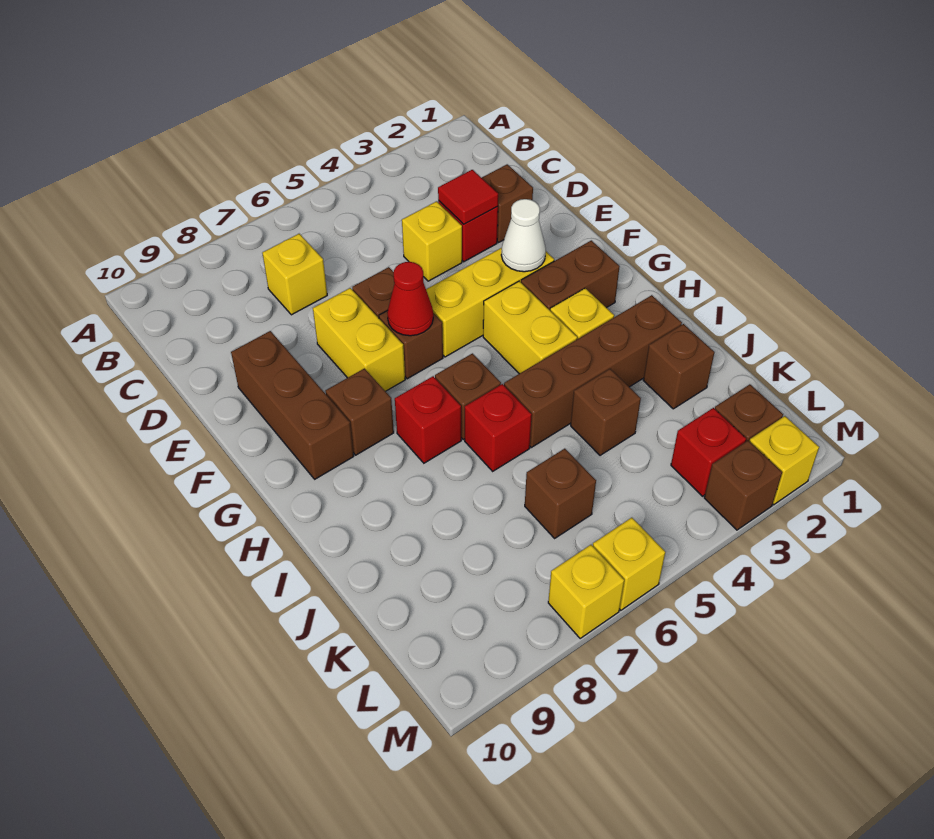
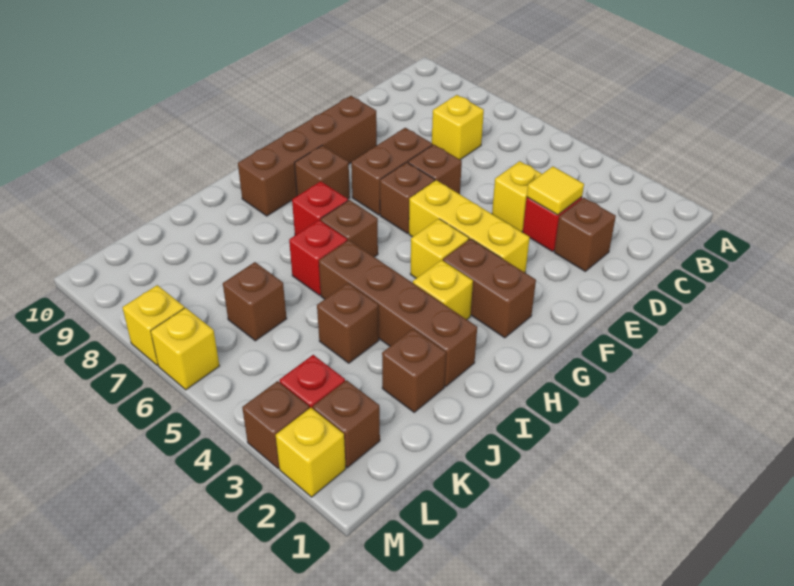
red 1x1 tile [438,170,498,224] -> yellow 1x1 tile [527,166,584,215]
yellow 1x2 brick [313,288,405,391] -> brown 1x2 brick [351,128,432,215]
brown 1x3 brick [231,331,354,479] -> brown 1x4 brick [238,96,377,216]
white 1x1 cone [501,199,546,272] -> none
red 1x1 cone [387,262,433,336] -> none
yellow 1x2 brick [483,281,577,374] -> yellow 1x1 brick [411,219,469,278]

